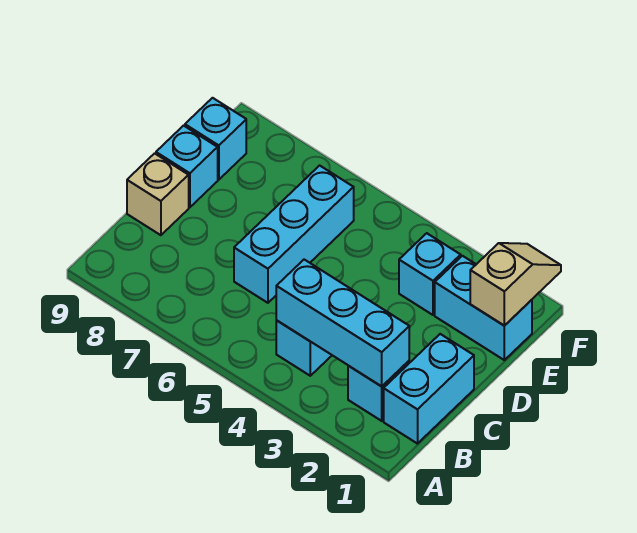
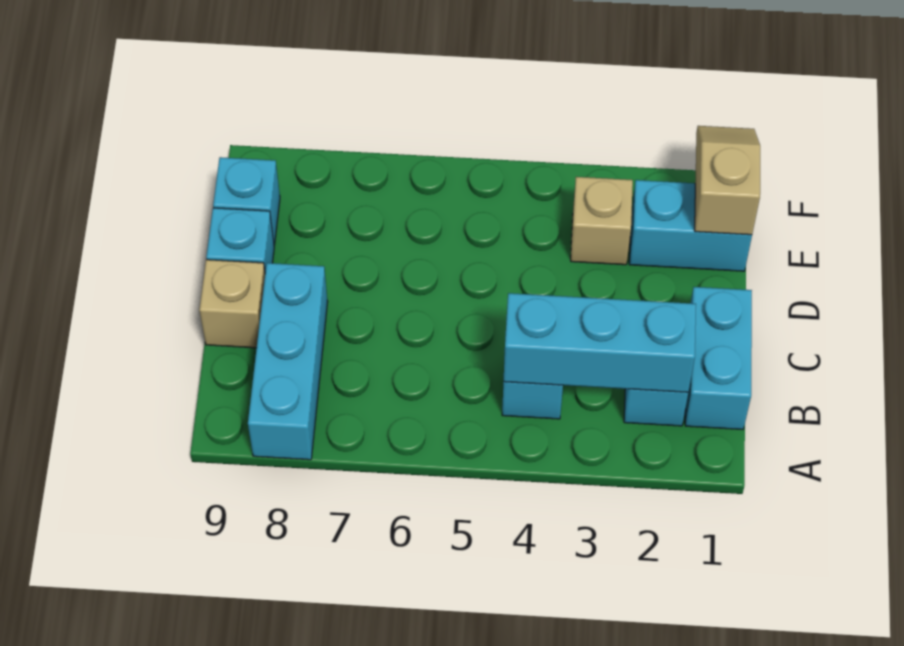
cyan 1x3 brick [234,166,354,303] -> cyan 1x3 brick moved to [248,263,328,460]
cyan 1x1 brick [399,233,461,315] -> tan 1x1 brick [571,177,633,265]

